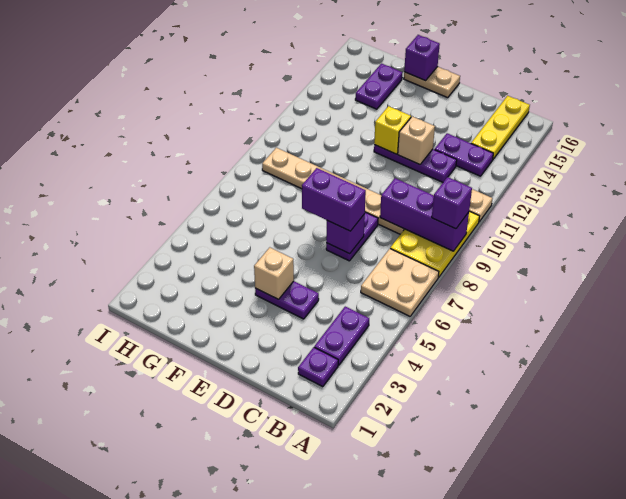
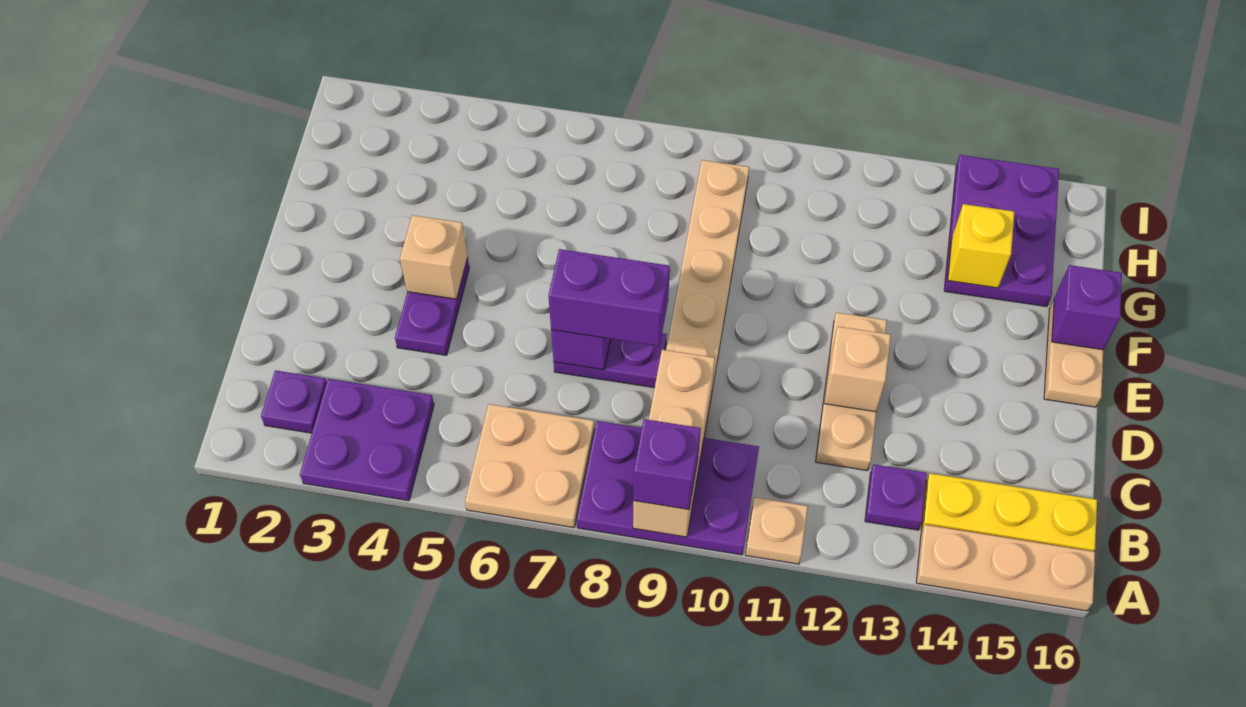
yellow 2x3 plate [390,211,480,278] -> purple 2x3 plate [577,421,759,555]
purple 1x3 brick [380,178,469,251] -> tan 1x3 brick [633,349,715,537]
none -> tan 1x3 plate [916,525,1095,611]
purple 1x2 plate [314,307,369,365] -> purple 2x2 plate [300,379,434,501]
purple 1x2 plate [435,133,493,176] -> purple 1x1 plate [865,464,927,530]
purple 1x3 plate [374,145,457,182] -> tan 1x3 plate [816,312,887,471]
purple 1x2 brick [302,168,366,231] -> purple 1x2 brick turned to [549,249,670,346]
yellow 1x1 brick [374,106,411,154] -> yellow 1x1 brick moved to [948,204,1014,288]
purple 1x2 plate [355,64,402,109] -> purple 2x3 plate [944,155,1059,307]

